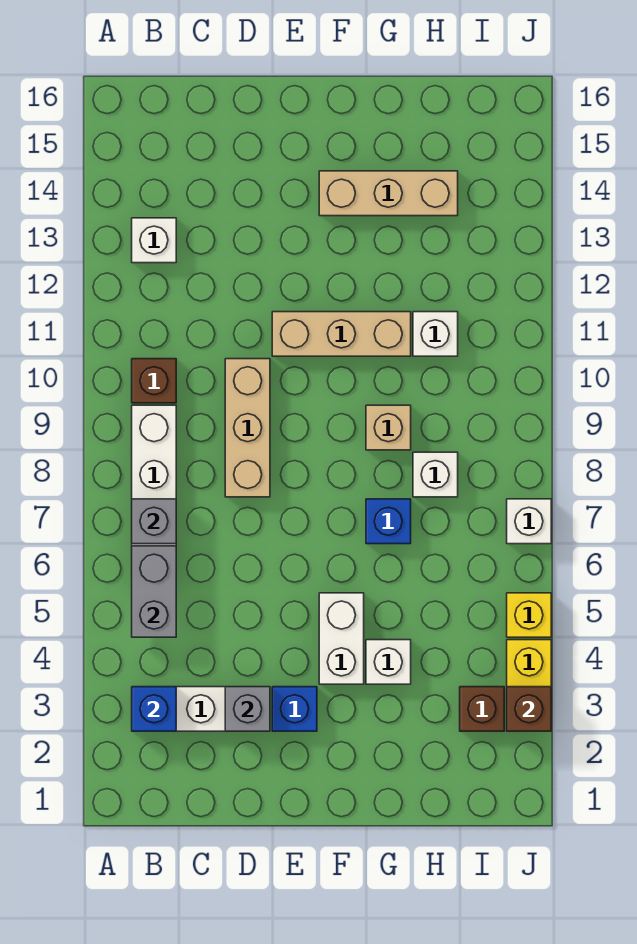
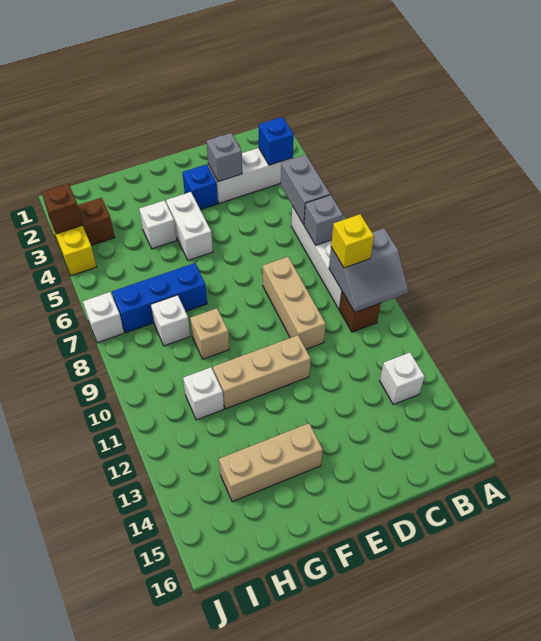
none -> grey 2x2 slope [329,228,408,312]
blue 1x1 brick [366,499,411,544] -> blue 1x3 brick [112,263,207,333]
yellow 1x1 brick [507,593,551,637] -> yellow 1x1 brick moved to [331,214,374,268]

